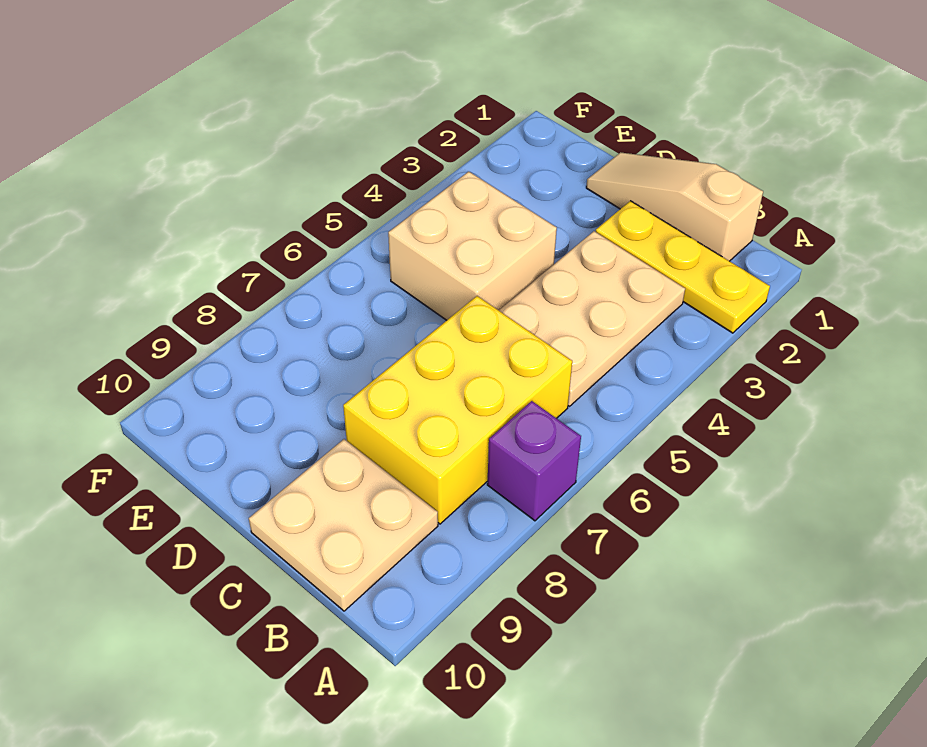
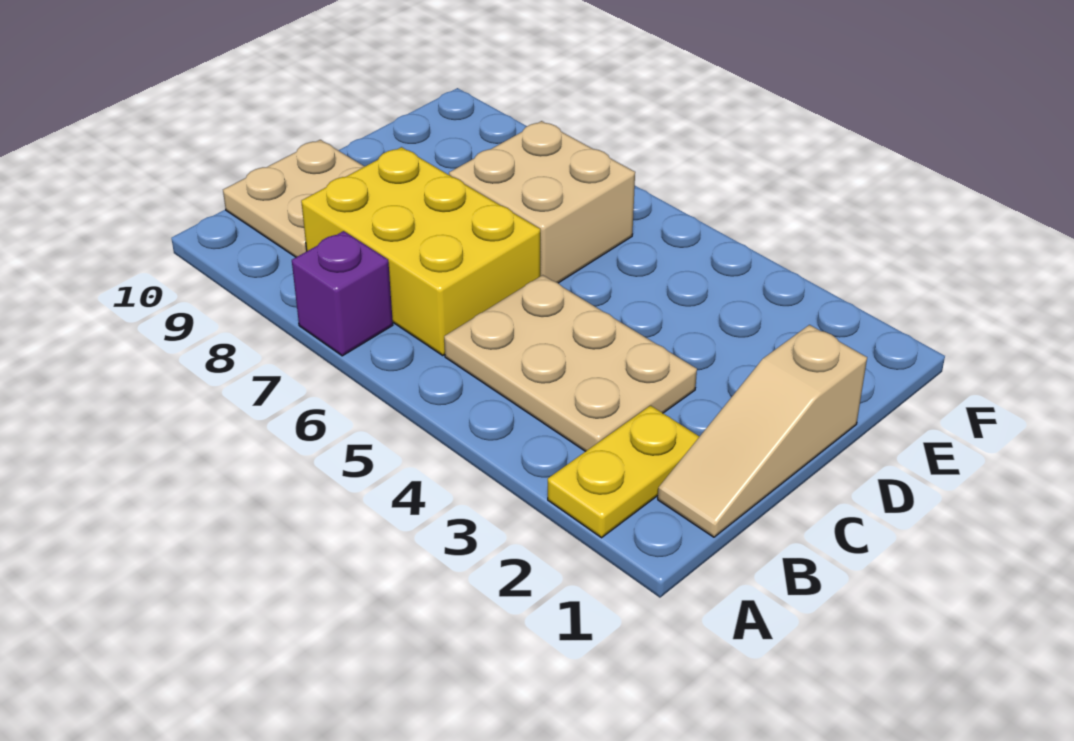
yellow 1x3 plate [596,201,770,333] -> yellow 1x2 plate [548,406,700,538]
tan 1x3 slope [586,152,763,261] -> tan 1x3 slope turned to [658,325,867,537]
tan 2x2 brick [388,172,557,320] -> tan 2x2 brick moved to [449,121,635,283]

